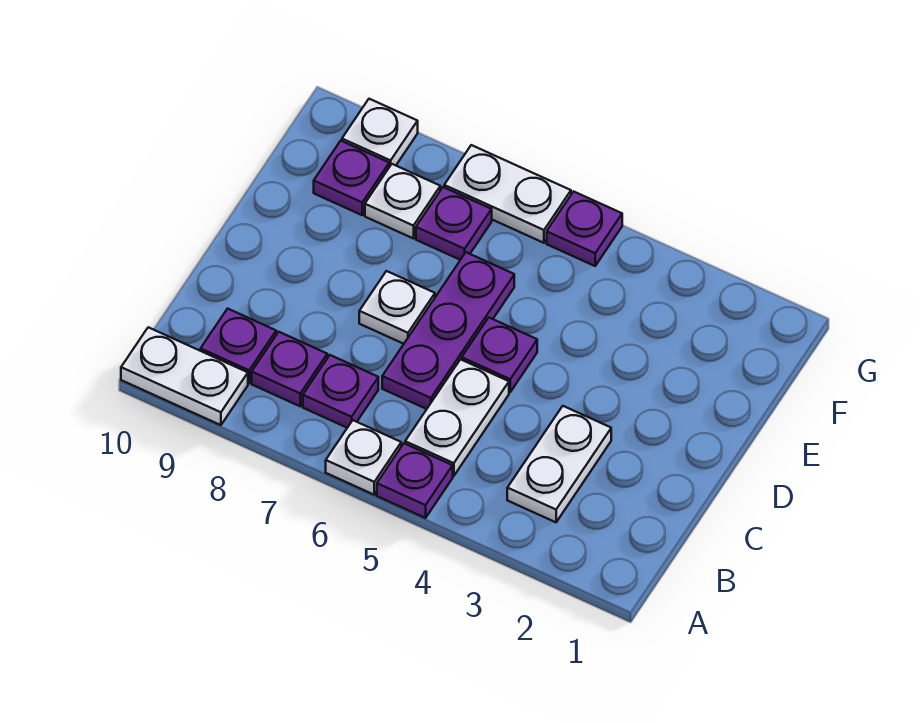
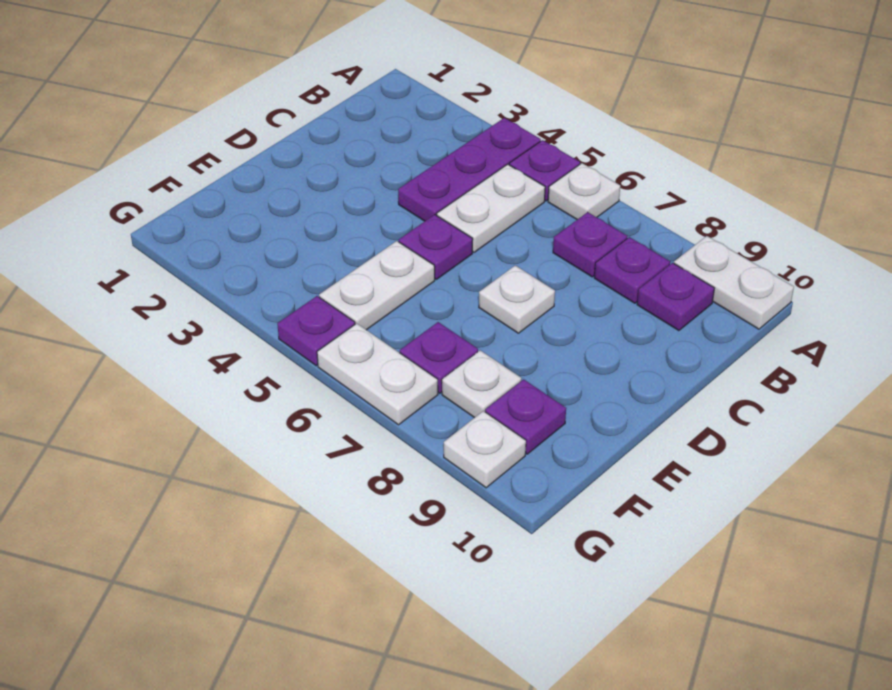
white 1x2 plate [507,406,611,522] -> white 1x2 plate moved to [319,241,435,330]
purple 1x3 plate [382,252,514,409] -> purple 1x3 plate moved to [398,118,541,221]

